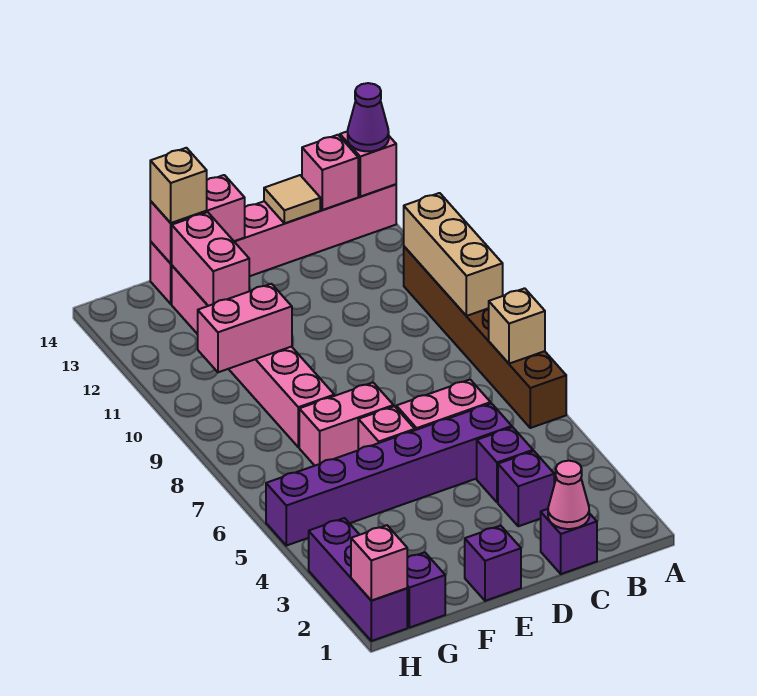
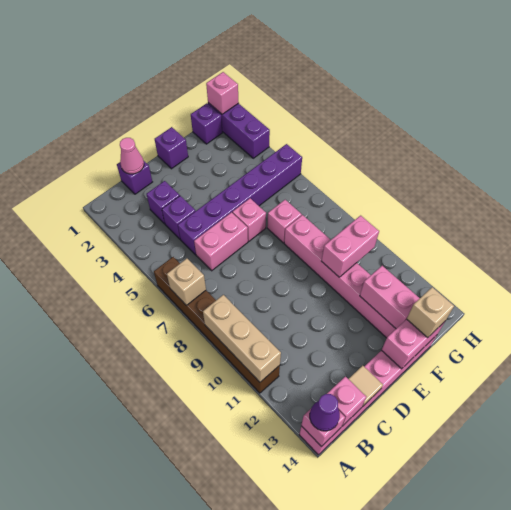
pink 1x2 brick [299,382,394,466] -> pink 1x1 brick [267,200,302,243]

